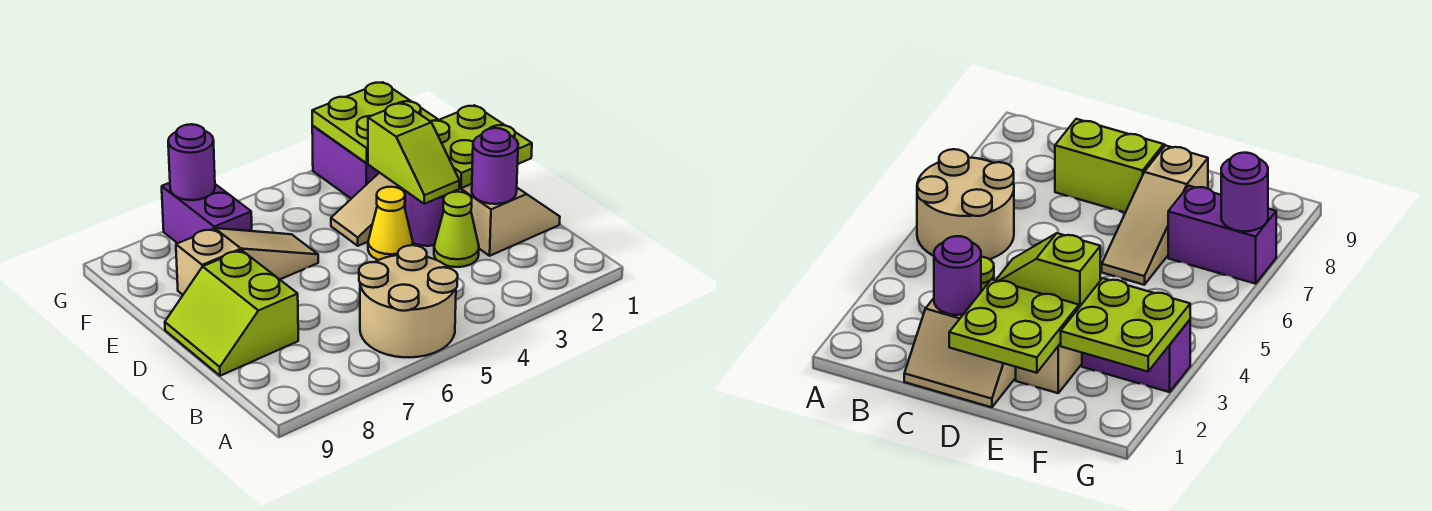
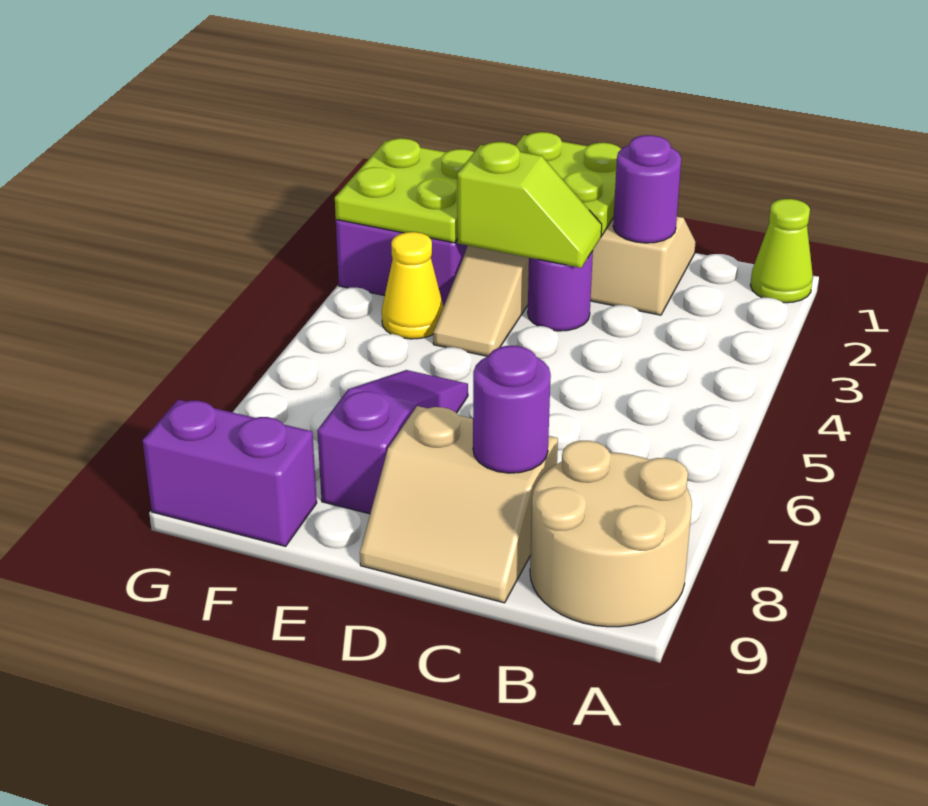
tan 2x2 round brick [359,245,458,357] -> tan 2x2 round brick moved to [530,441,692,627]
lime 1x1 cone [434,192,479,267] -> lime 1x1 cone moved to [750,199,813,303]
lime 2x2 slope [165,250,298,376] -> tan 2x2 slope [360,406,558,603]
yellow 1x1 cone [368,187,413,260] -> yellow 1x1 cone moved to [382,232,443,339]
tan 1x3 slope [176,228,318,295] -> purple 1x3 slope [317,370,468,514]
purple 1x2 brick [162,183,252,243] -> purple 1x2 brick moved to [142,400,317,546]
purple 1x1 round brick [168,124,215,200] -> purple 1x1 round brick moved to [473,346,551,473]

